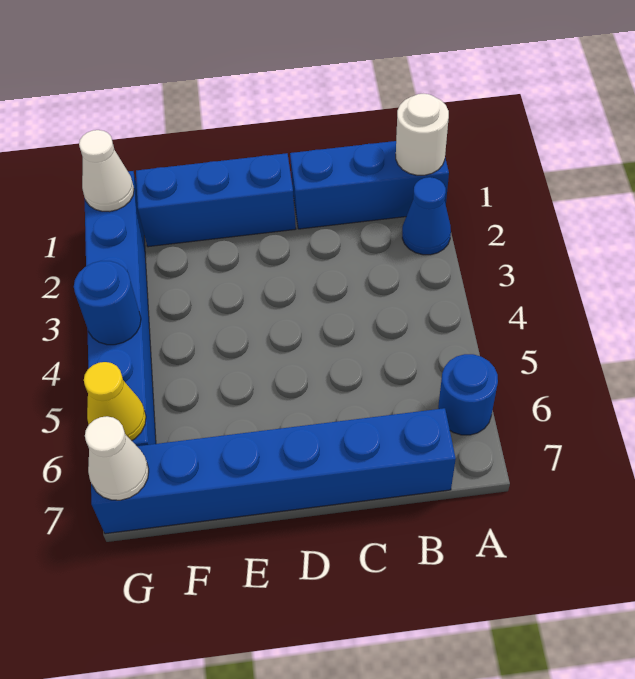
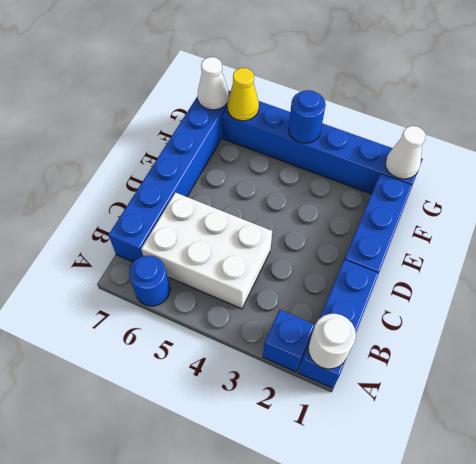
blue 1x1 cone [402,177,451,255] -> blue 1x1 brick [263,310,315,372]
none -> white 2x3 brick [141,192,272,309]

